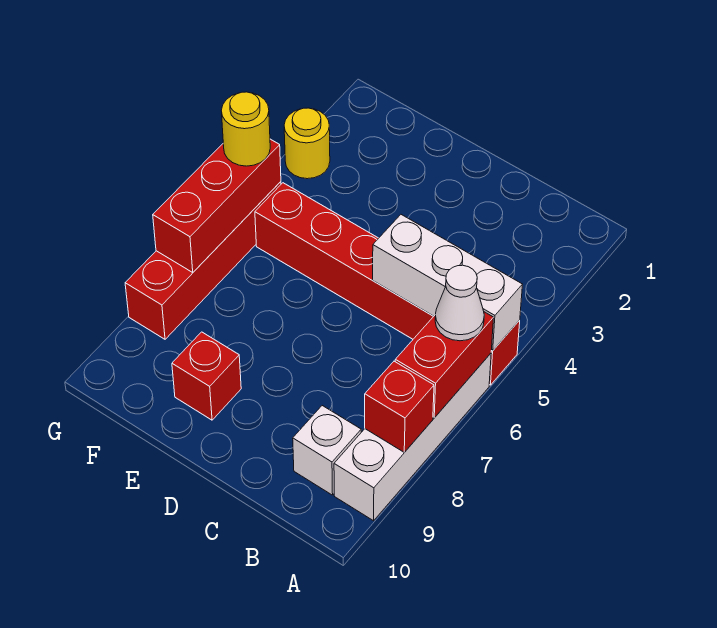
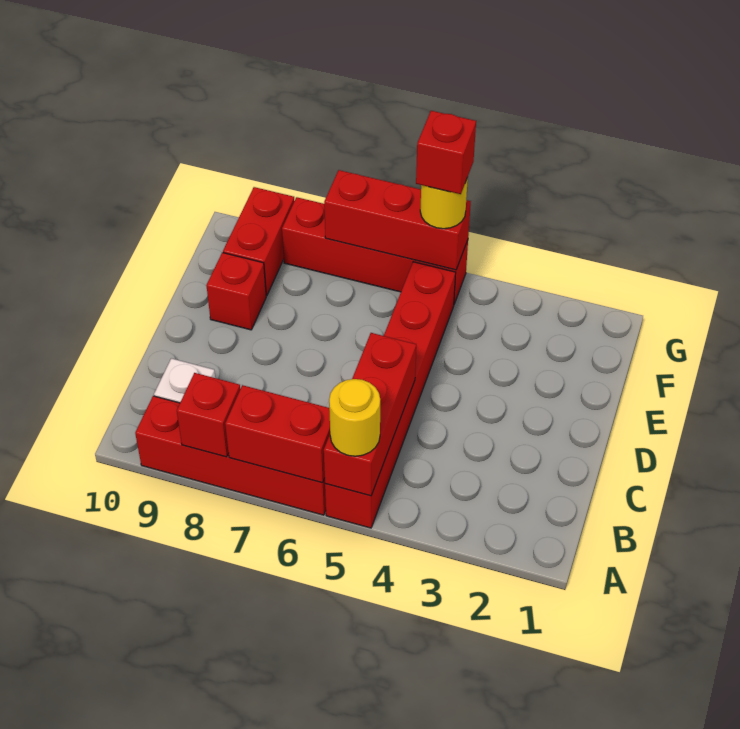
white 1x3 brick [373,215,522,351] -> red 1x3 brick [324,333,416,496]
white 1x4 brick [334,353,491,521] -> red 1x4 brick [135,396,326,515]
white 1x1 cone [435,265,484,341] -> none
none -> red 1x2 brick [223,187,294,296]
yellow 1x1 round brick [284,108,330,179] -> yellow 1x1 round brick moved to [329,379,380,456]
none -> red 1x1 brick [416,111,476,194]

